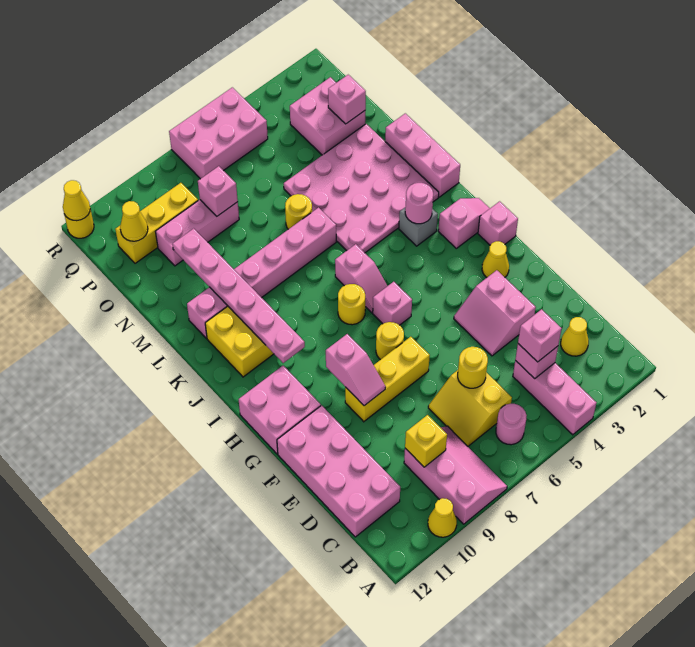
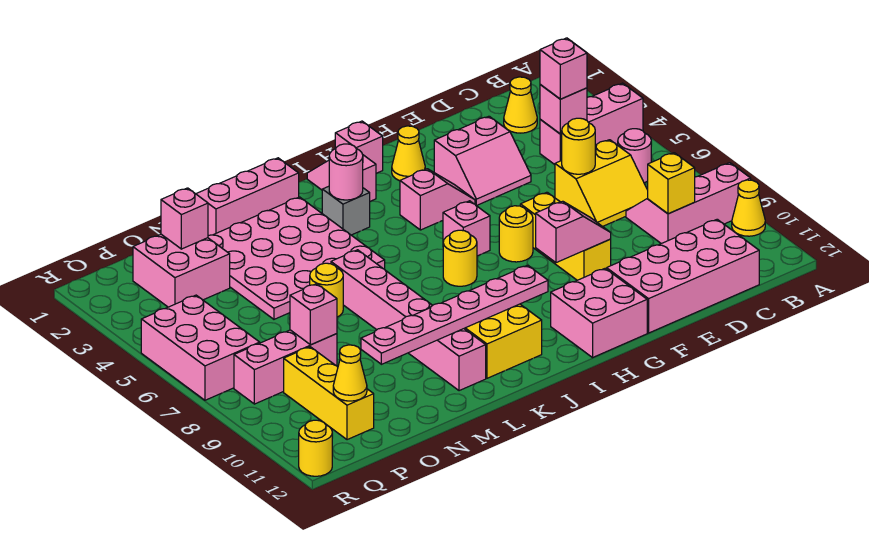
pink 1x2 slope [335,244,387,313] -> pink 1x2 slope moved to [400,169,475,230]
pink 1x3 brick [155,200,239,266] -> pink 1x3 brick turned to [234,330,337,404]
yellow 1x1 cone [63,180,90,221] -> none

